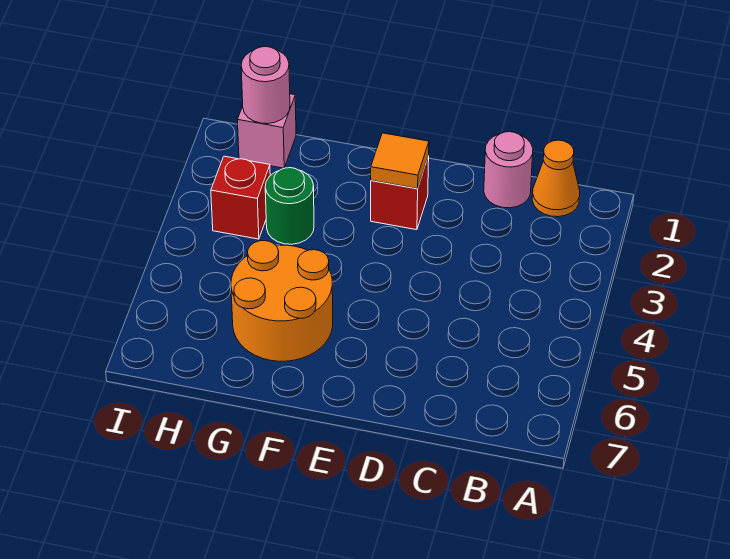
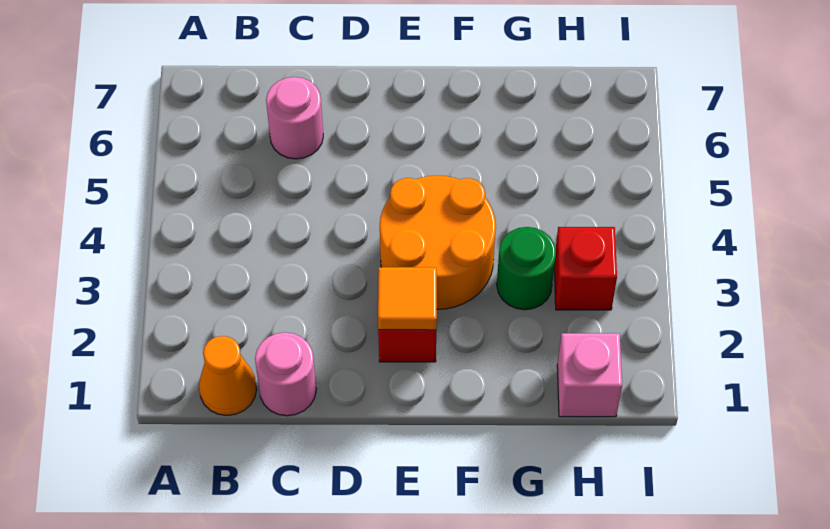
orange 2x2 round brick [231,241,333,361] -> orange 2x2 round brick moved to [380,176,496,309]
pink 1x1 round brick [241,47,290,124] -> pink 1x1 round brick moved to [266,77,323,159]

